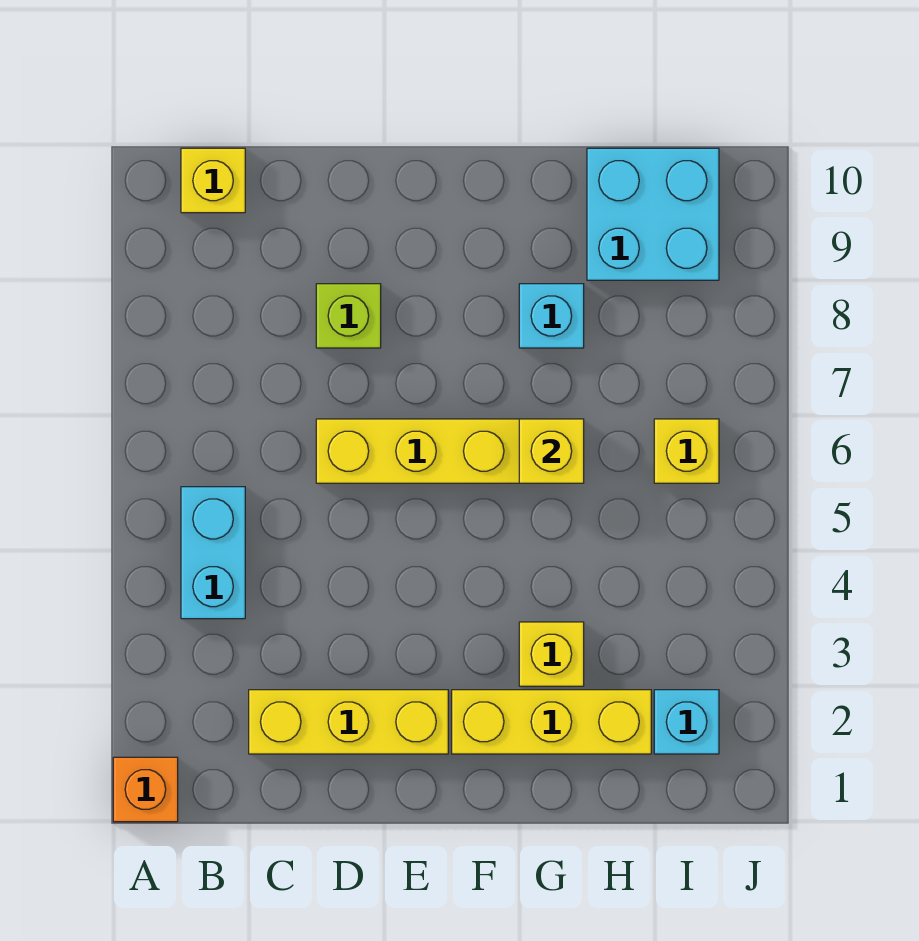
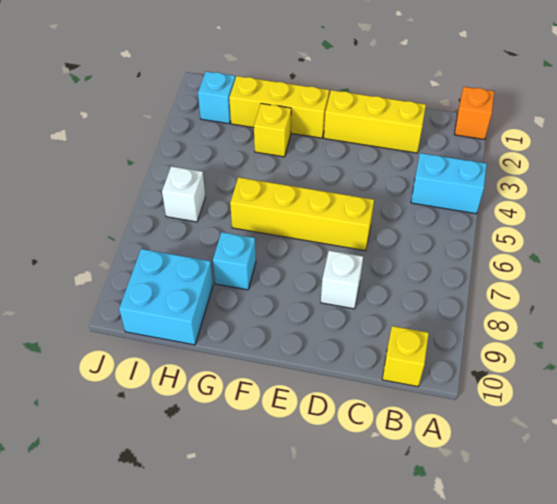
cyan 1x2 brick [181,487,245,619] -> cyan 1x2 brick turned to [411,153,487,214]
lime 1x1 brick [316,284,381,348] -> white 1x1 brick [321,251,363,309]
yellow 1x1 brick [519,419,584,483] -> none
yellow 1x1 brick [654,419,719,483] -> white 1x1 brick [162,166,205,222]

